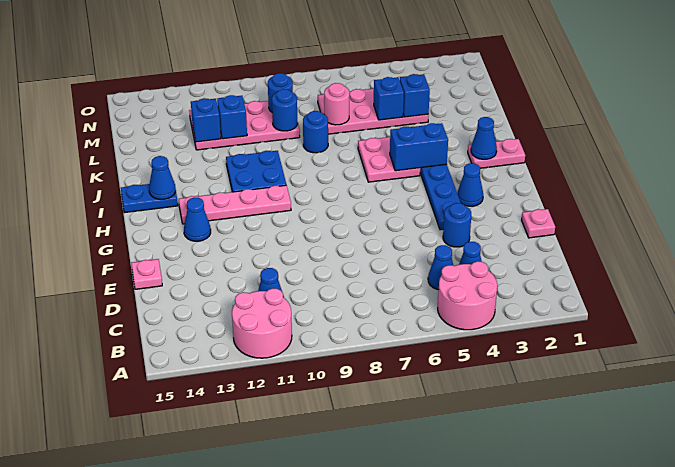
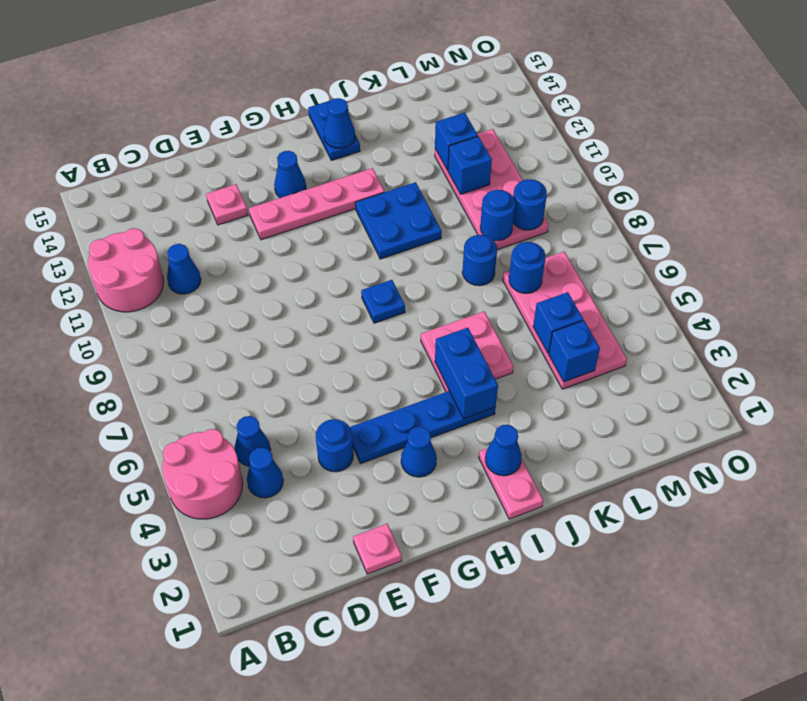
pink 1x1 plate [131,259,162,289] -> pink 1x1 plate moved to [206,184,248,225]
none -> blue 1x1 plate [361,280,405,323]
pink 1x4 plate [179,185,291,224] -> pink 1x4 plate turned to [249,168,384,240]
pink 1x1 round brick [324,83,349,125] -> blue 1x1 round brick [509,242,546,293]

